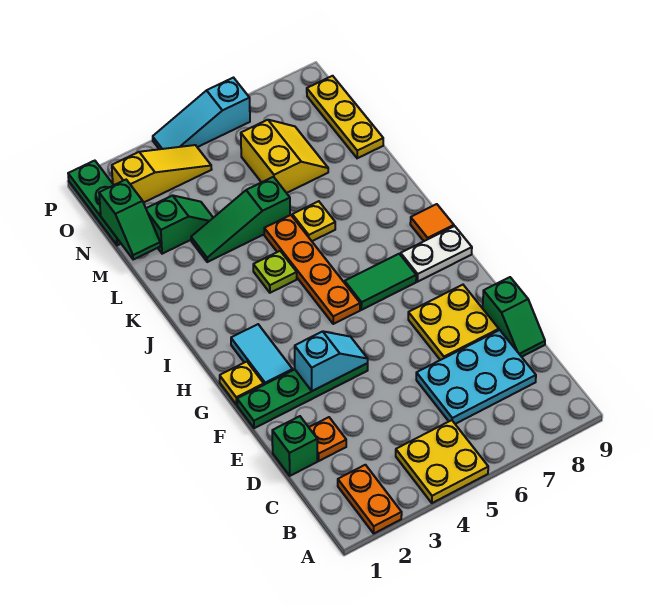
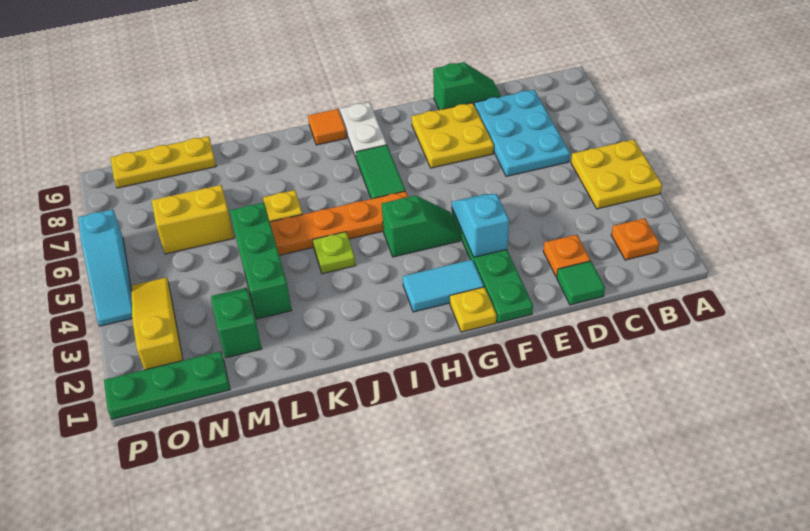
orange 1x2 plate [338,465,402,533] -> orange 1x1 plate [611,218,660,260]
green 1x1 brick [272,416,317,476] -> green 1x1 tile [557,261,605,305]
green 1x3 slope [191,177,290,262] -> green 1x3 brick [230,203,292,319]
green 1x2 slope [99,180,160,259] -> green 1x2 slope moved to [382,196,460,257]

